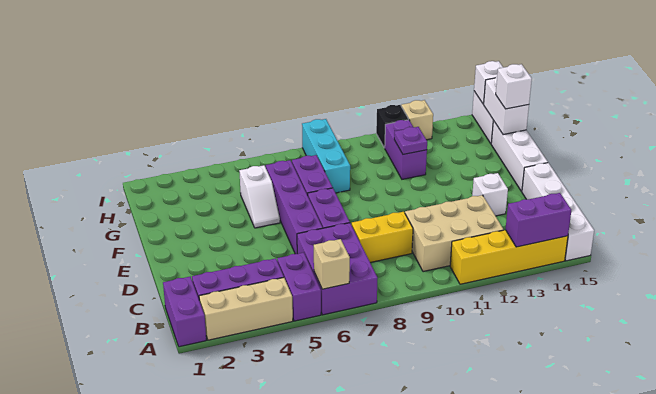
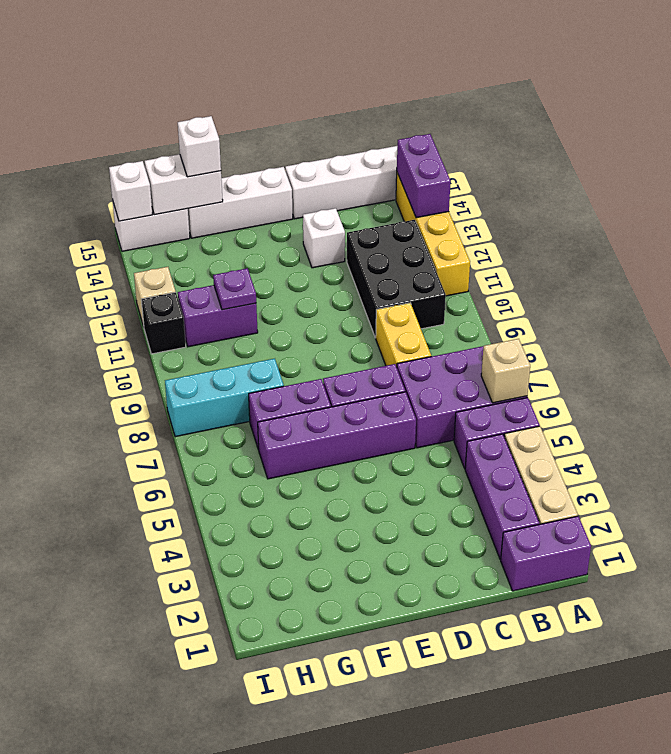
tan 2x3 brick [405,195,504,272] -> black 2x3 brick [347,220,446,338]
white 1x2 slope [239,165,280,228] -> none

